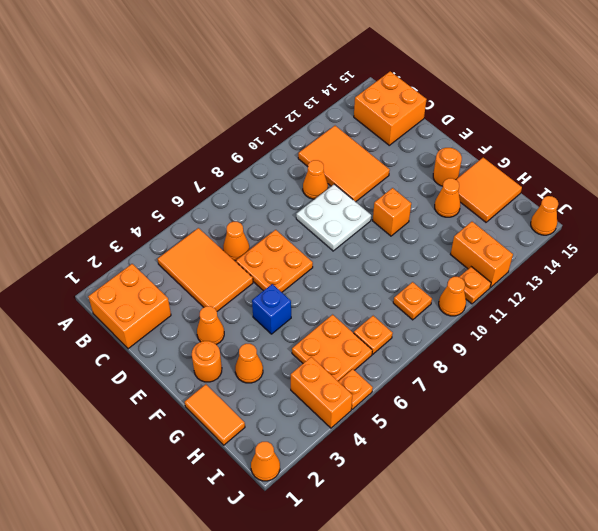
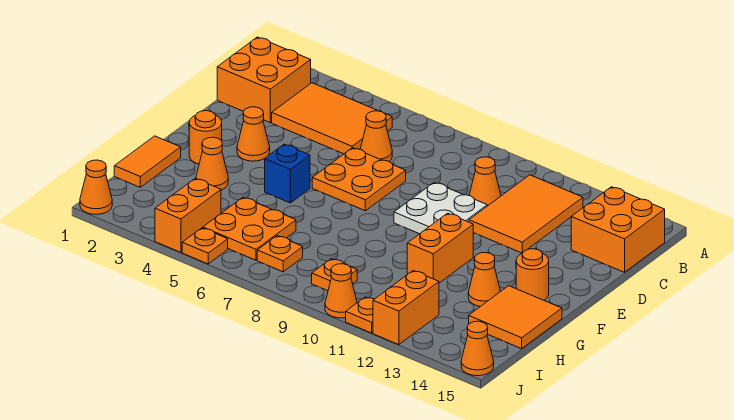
orange 2x3 tile [158,228,253,311] -> orange 2x3 tile turned to [272,83,392,154]
orange 1x1 brick [373,188,411,236] -> orange 1x2 brick [407,213,473,283]

